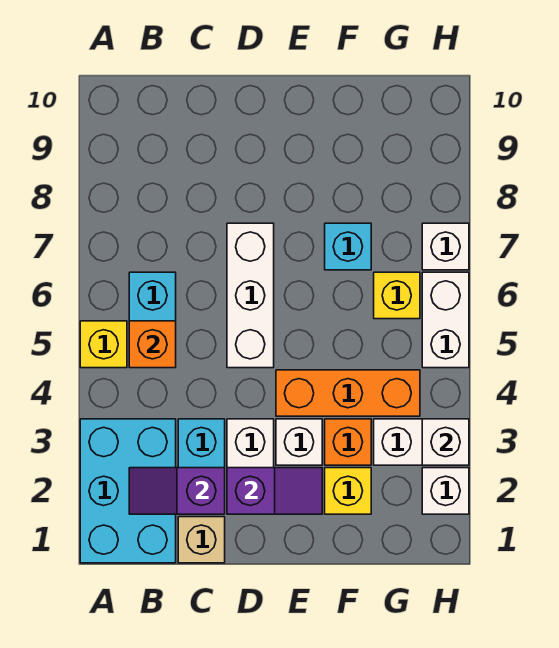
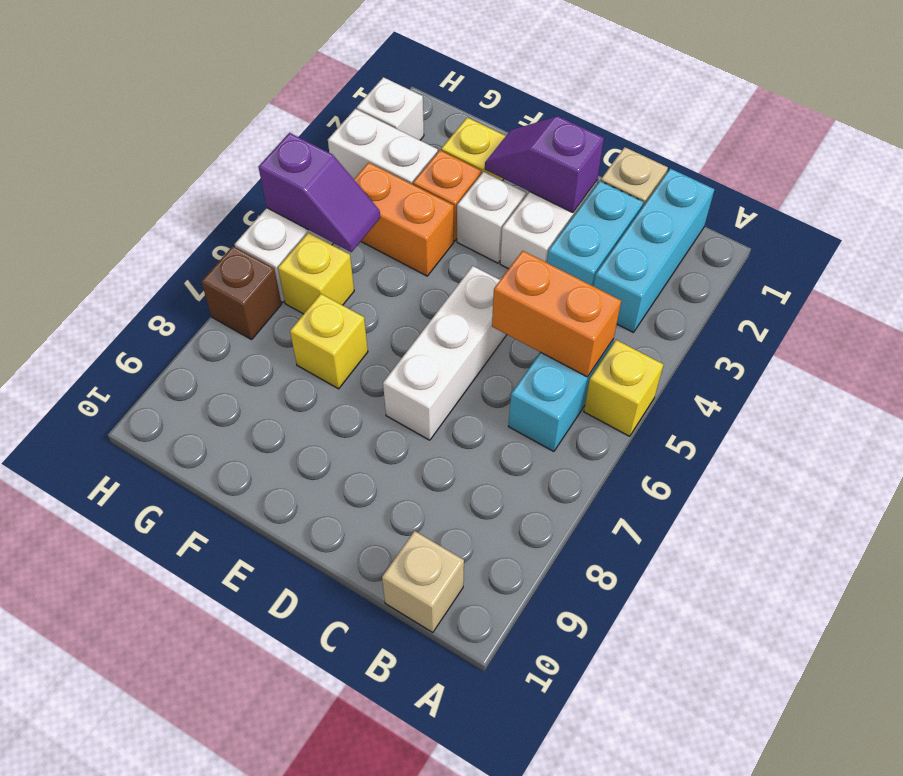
cyan 2x3 brick [80,419,176,563] -> cyan 1x3 brick [594,169,714,333]
purple 1x2 slope [129,468,225,514] -> purple 1x2 slope moved to [259,133,380,252]
orange 1x1 brick [129,321,176,368] -> orange 1x2 brick [492,251,621,377]
none -> tan 1x1 brick [382,531,464,633]
orange 1x3 brick [276,370,420,416] -> orange 1x2 brick [354,163,454,276]
cyan 1x1 brick [325,223,371,270] -> yellow 1x1 brick [290,294,368,389]
white 1x1 brick [422,419,469,465] -> none
white 1x1 brick [422,223,469,270] -> brown 1x1 brick [201,246,282,340]

